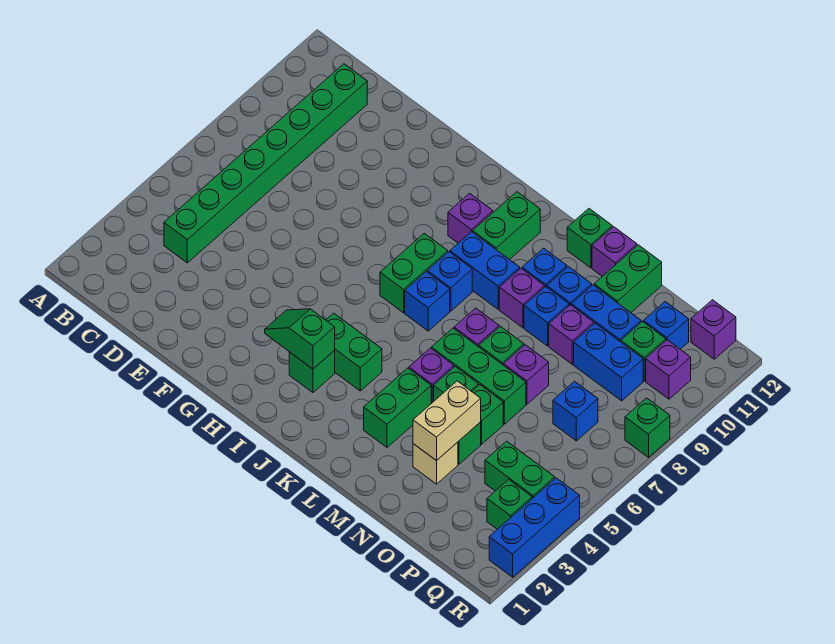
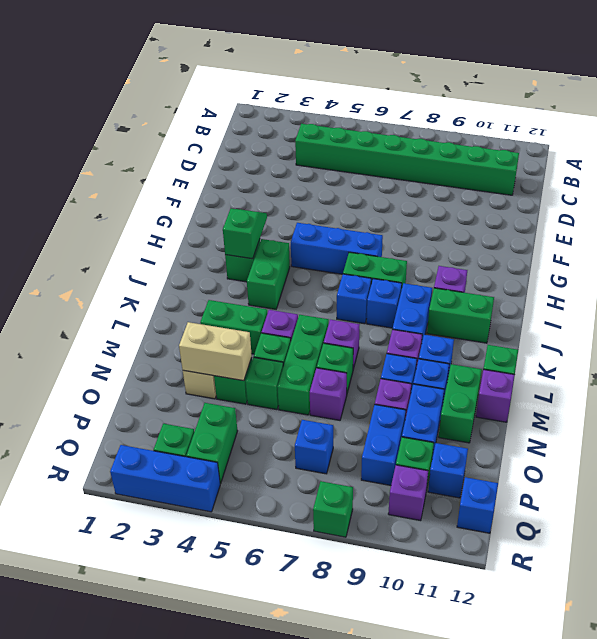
none -> blue 1x3 brick [291,223,383,274]
green 1x2 brick [594,245,662,312] -> green 1x2 brick turned to [439,364,482,443]
purple 1x1 brick [691,300,736,359] -> blue 1x1 brick [457,477,498,533]

